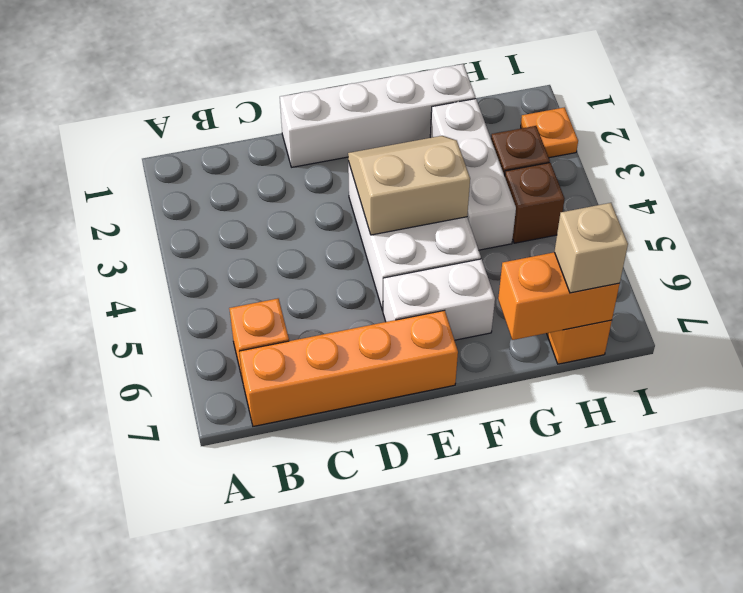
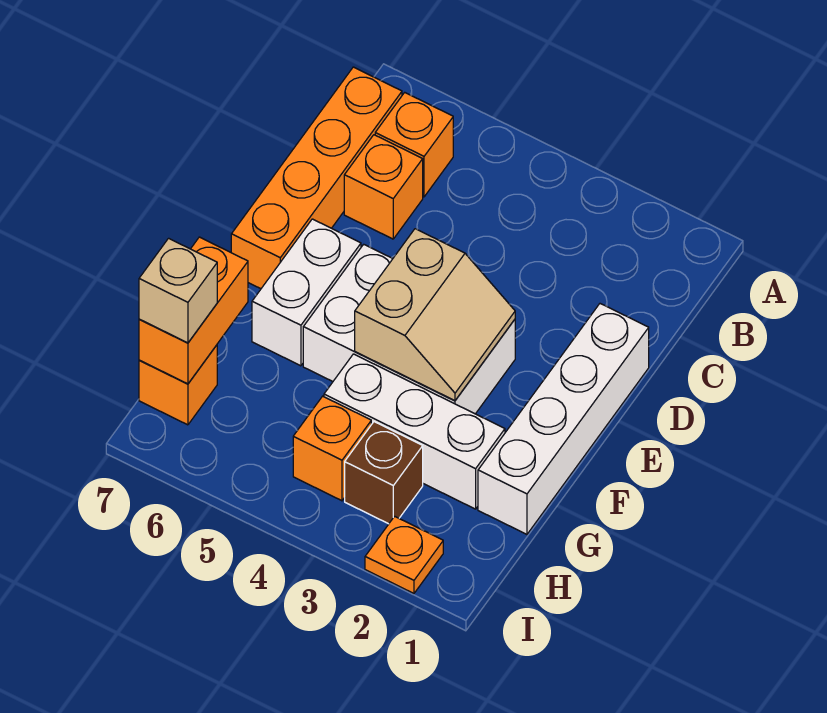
none -> orange 1x1 brick [344,135,423,239]
brown 1x1 brick [505,163,564,243] -> orange 1x1 brick [293,396,371,501]

